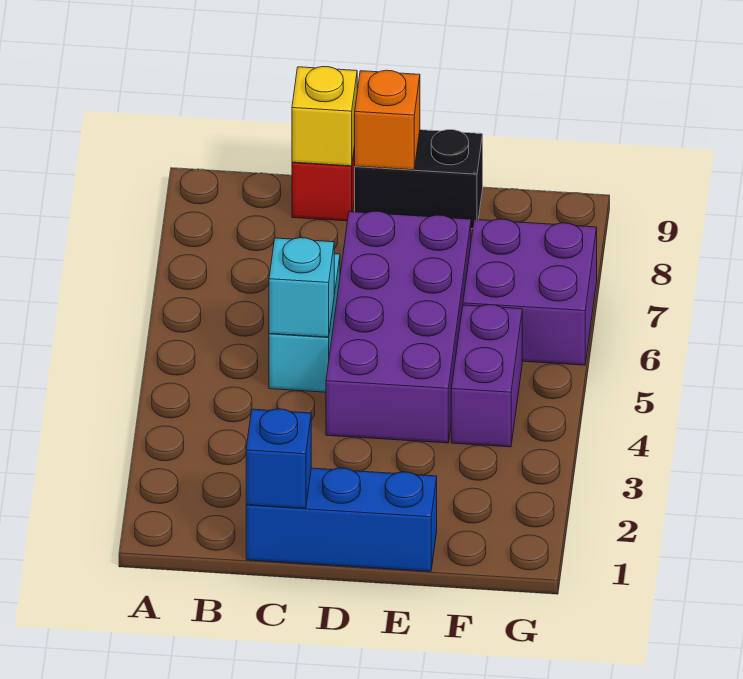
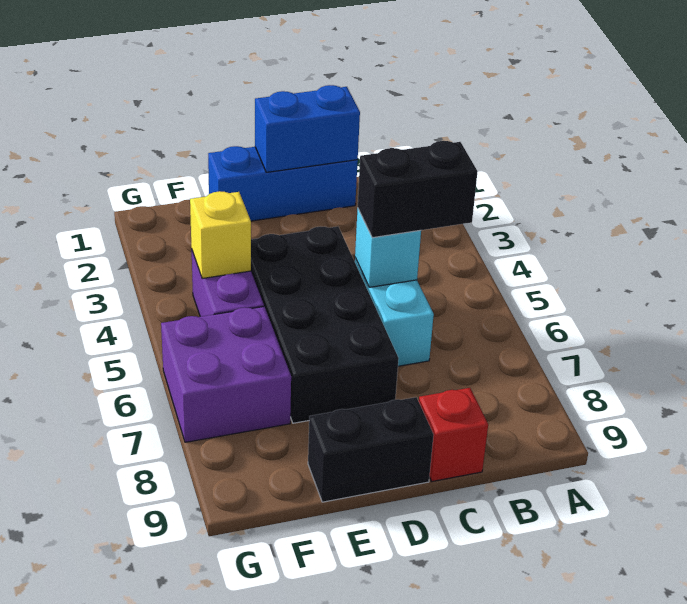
none -> black 1x2 brick [358,141,478,238]
blue 1x1 brick [246,409,311,508] -> blue 1x2 brick [255,85,360,172]
yellow 1x1 brick [292,67,357,166] -> yellow 1x1 brick moved to [190,191,251,279]
purple 2x4 brick [326,211,471,443] -> black 2x4 brick [251,226,399,423]
orange 1x1 brick [355,70,420,170] -> none

